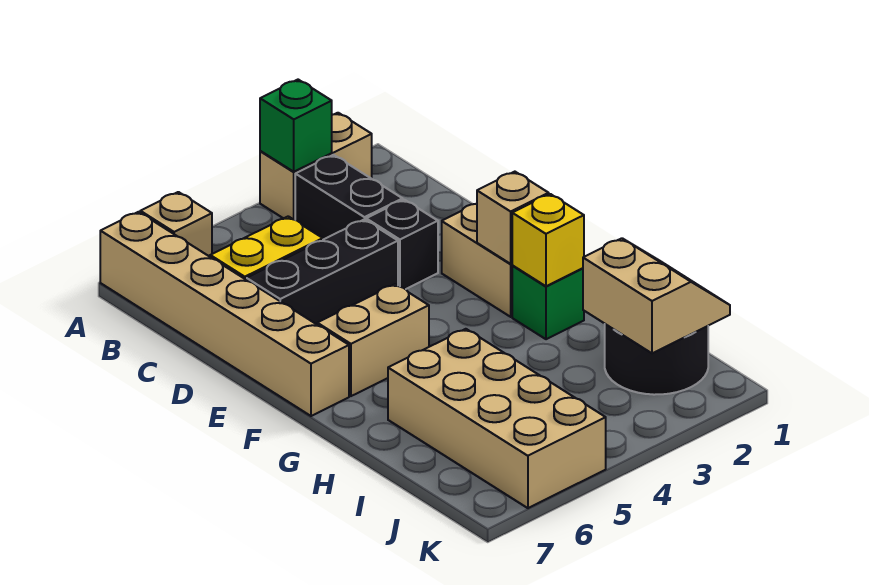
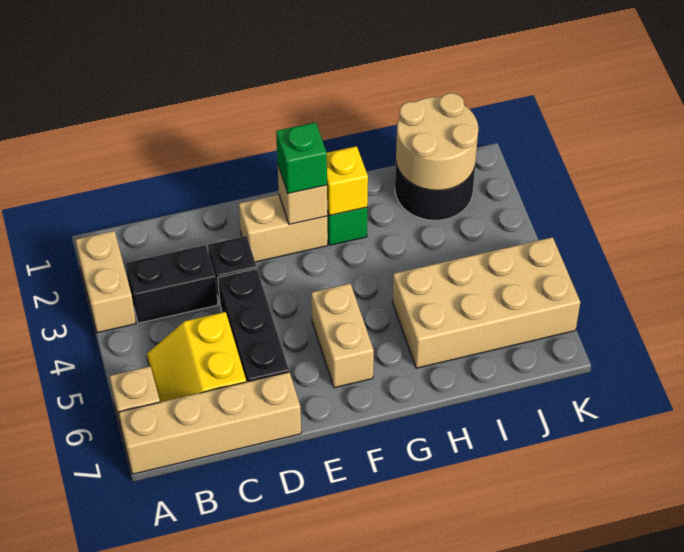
green 1x1 brick [260,80,332,172] -> green 1x1 brick moved to [276,122,327,193]
tan 1x6 brick [100,212,349,416] -> tan 1x4 brick [119,372,301,474]
tan 2x2 slope [583,238,730,353] -> tan 2x2 round brick [396,93,478,190]

